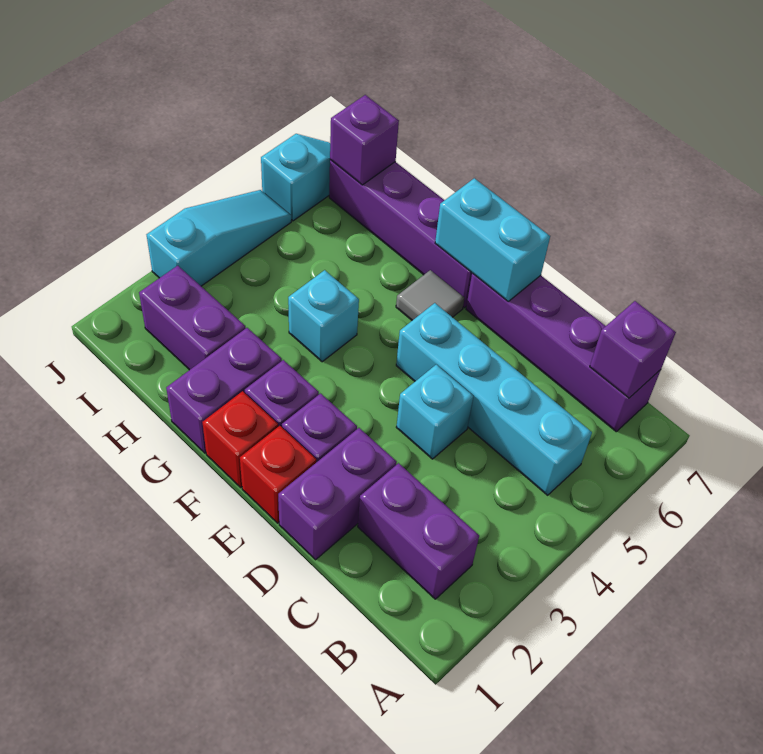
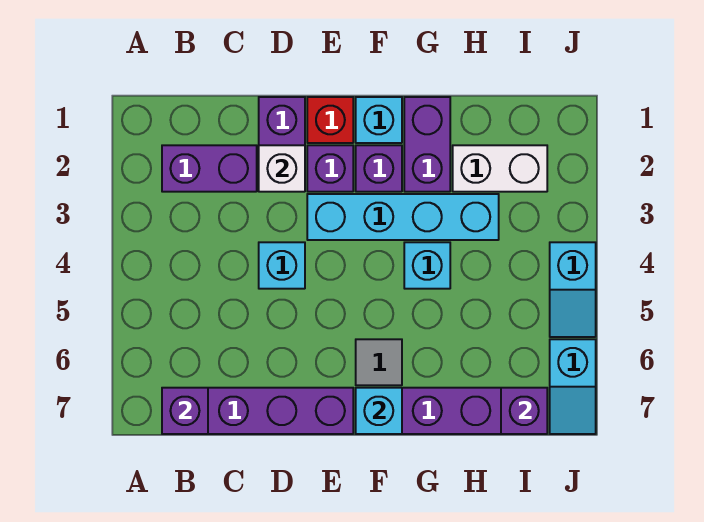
cyan 1x4 brick [396,303,592,495] -> cyan 1x4 brick moved to [307,194,499,240]
none -> white 1x1 brick [259,145,305,192]
cyan 1x2 brick [435,178,550,301] -> cyan 1x1 brick [356,388,402,434]
red 1x1 brick [202,391,278,487] -> cyan 1x1 brick [356,97,402,143]
purple 1x2 brick [139,266,246,370] -> white 1x2 brick [453,145,547,192]
cyan 1x3 slope [147,190,291,286] -> cyan 1x2 slope [550,242,596,337]

